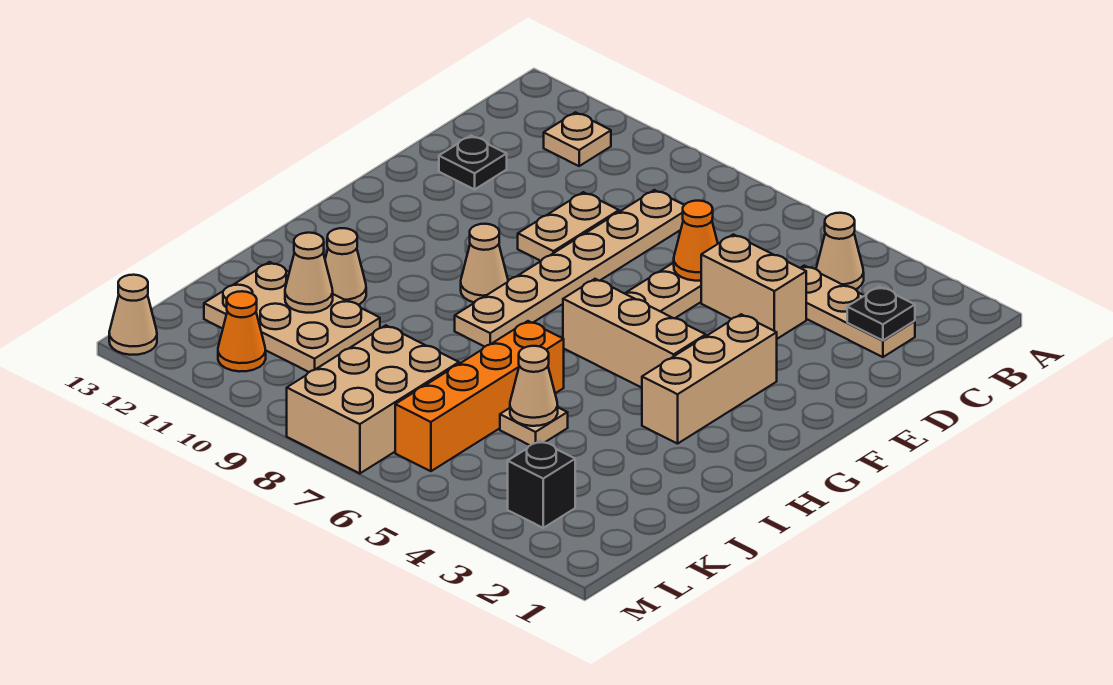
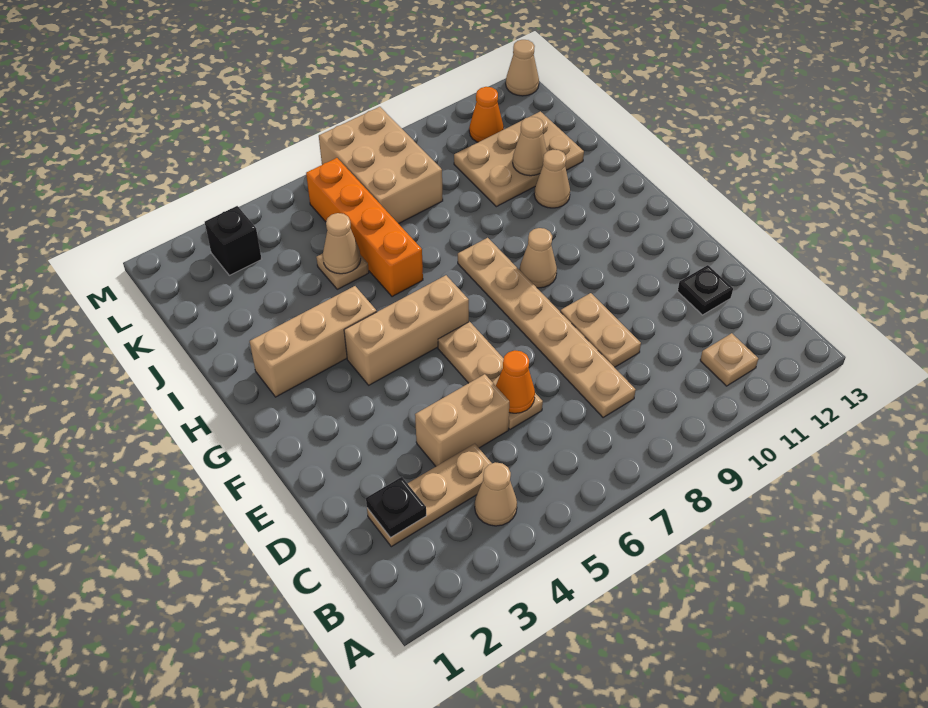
tan 1x3 brick [642,314,777,444] -> tan 1x3 brick turned to [250,286,377,397]

